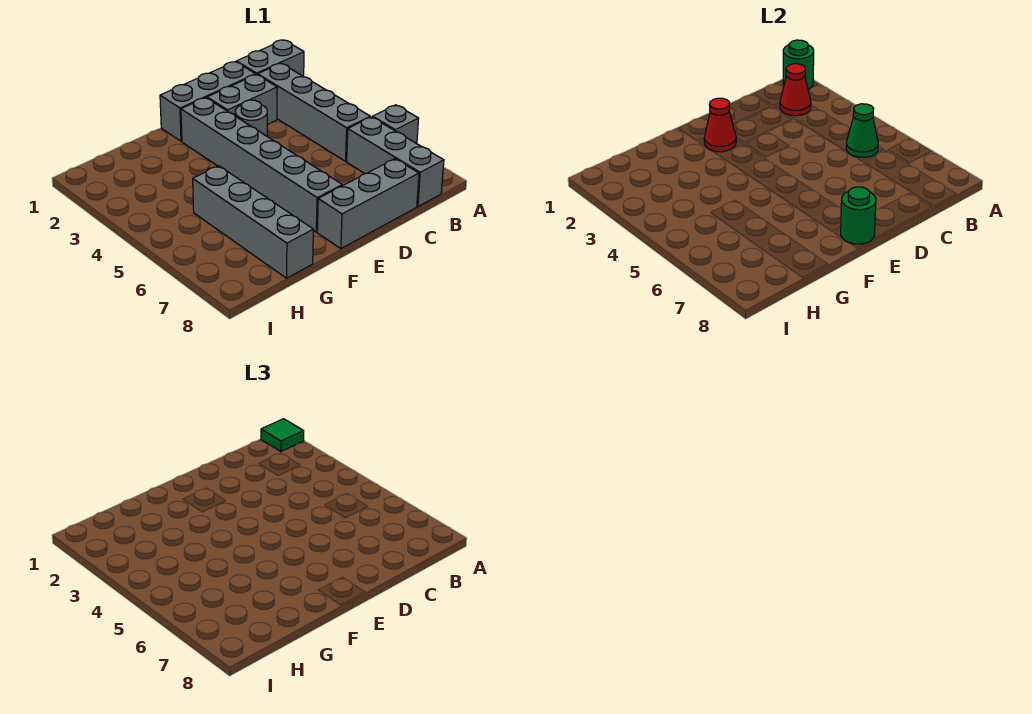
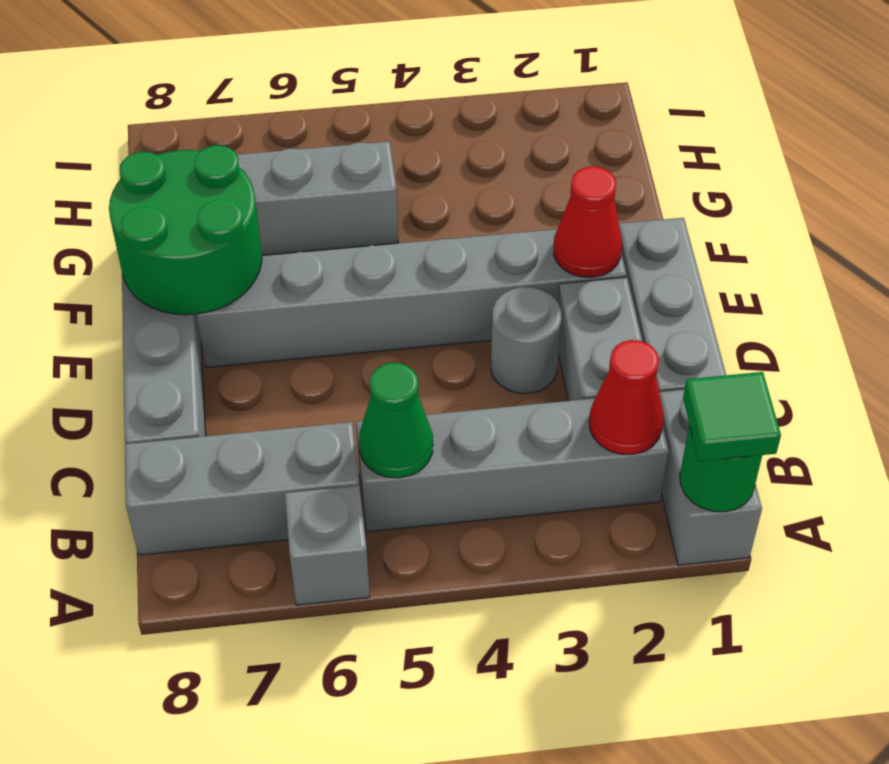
green 1x1 round brick [841,187,876,244] -> green 2x2 round brick [109,145,262,315]

